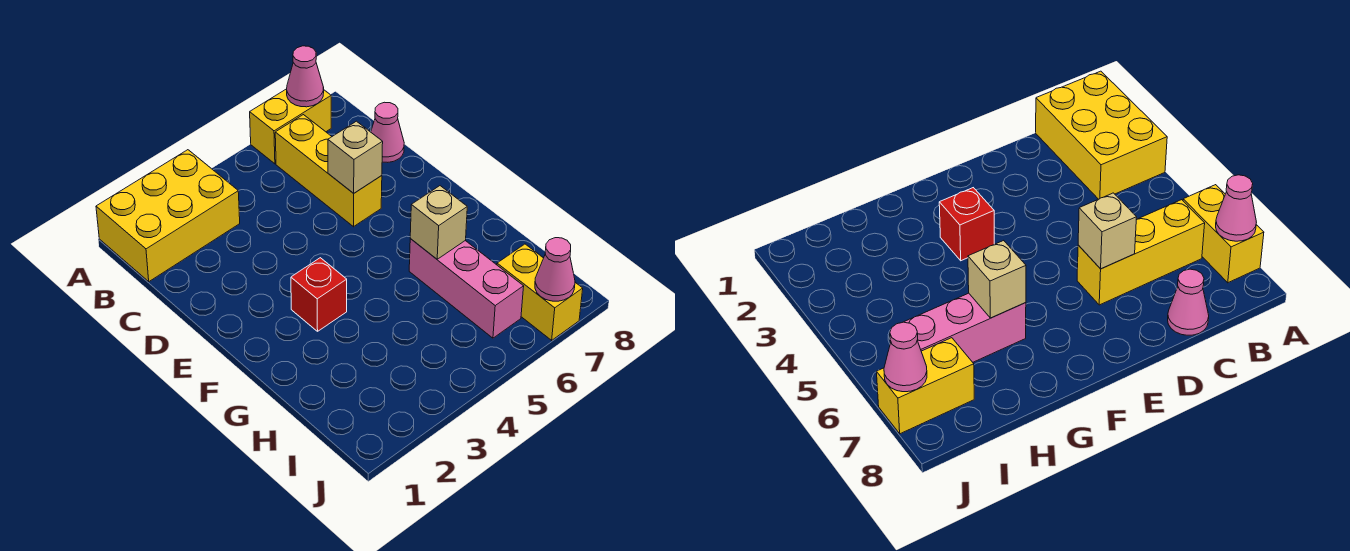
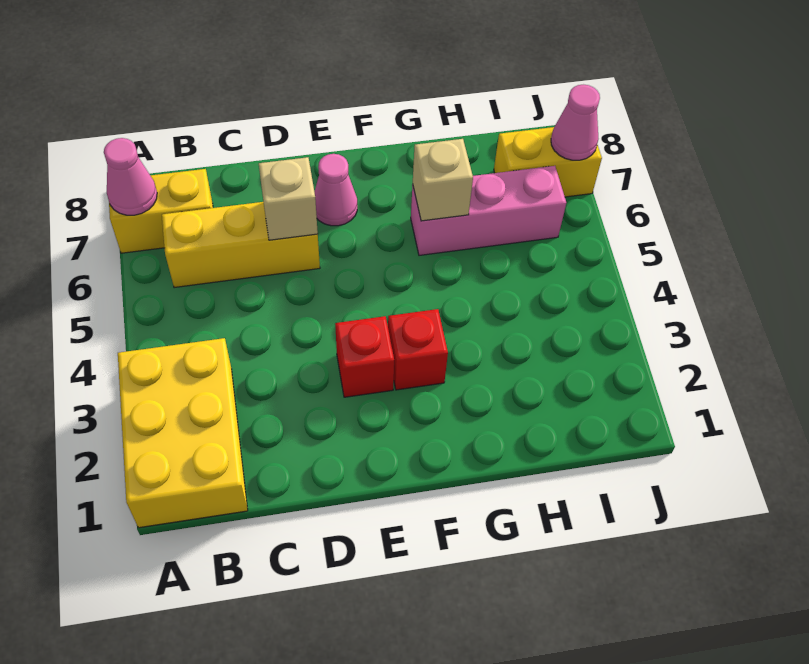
yellow 1x2 brick [250,89,331,164] -> yellow 1x2 brick turned to [109,169,213,253]
pink 1x1 cone [371,102,404,162] -> pink 1x1 cone moved to [314,154,357,226]
none -> red 1x1 brick [335,316,394,397]

